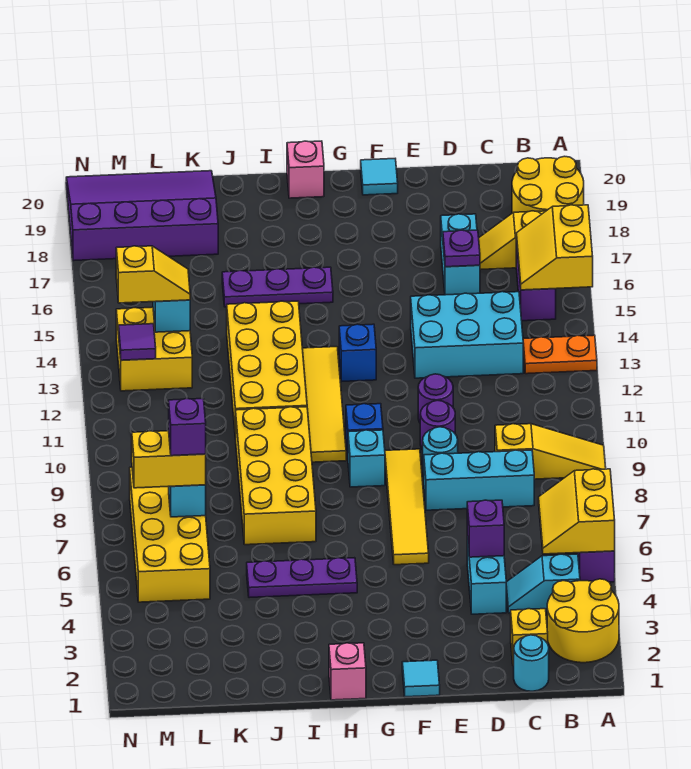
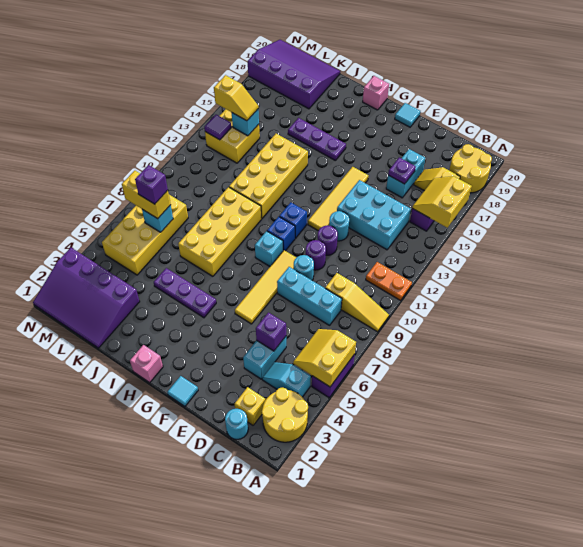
orange 1x2 plate [523,335,597,374] -> orange 1x2 plate moved to [366,262,412,300]
none -> cyan 1x1 round brick [329,211,349,241]
blue 1x1 brick [339,324,376,381] -> blue 1x1 brick moved to [279,202,307,238]
yellow 1x4 tile [302,347,346,462] -> yellow 1x4 tile moved to [308,167,368,231]
none -> purple 3x4 slope [33,248,140,348]

